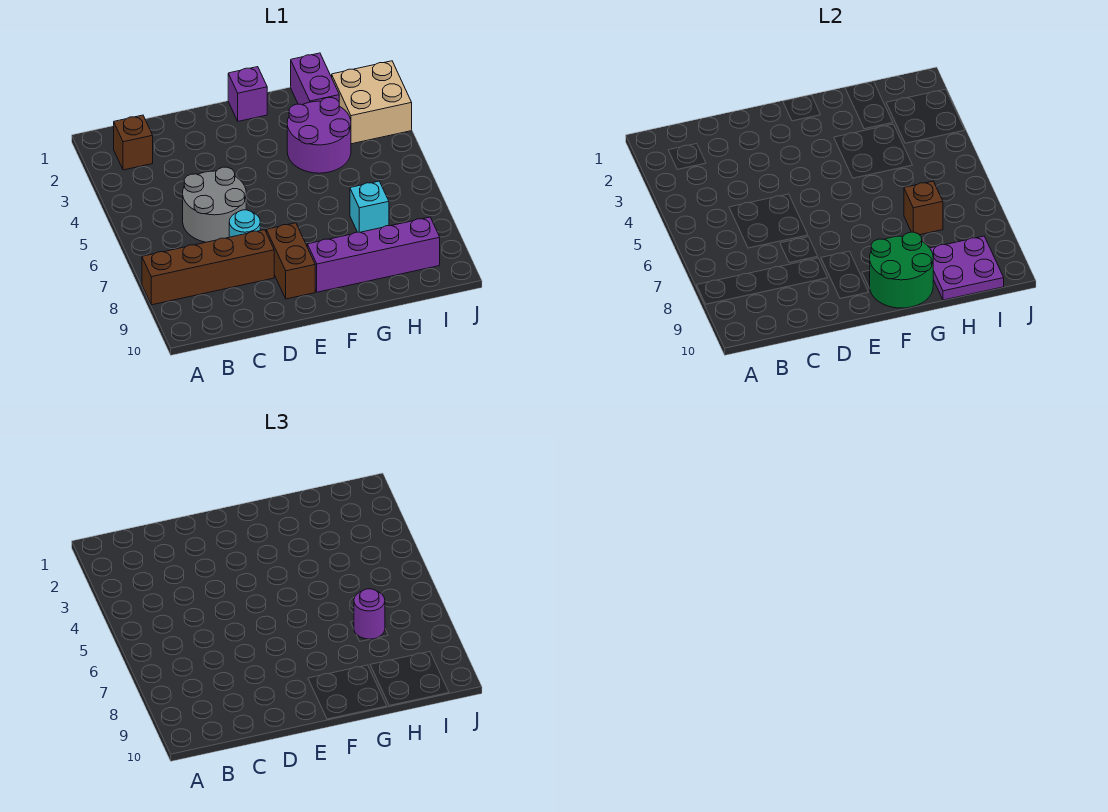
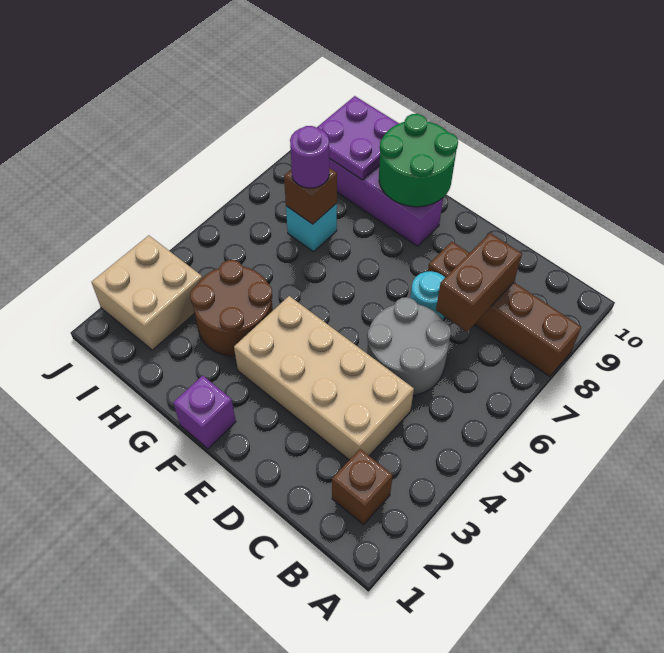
none -> tan 2x4 brick [234,296,414,460]
brown 1x2 brick [266,223,315,299] -> brown 1x2 brick moved to [436,233,522,332]
purple 2x2 round brick [287,98,351,173] -> brown 2x2 round brick [190,260,273,356]
purple 1x2 brick [291,53,339,105] -> none

